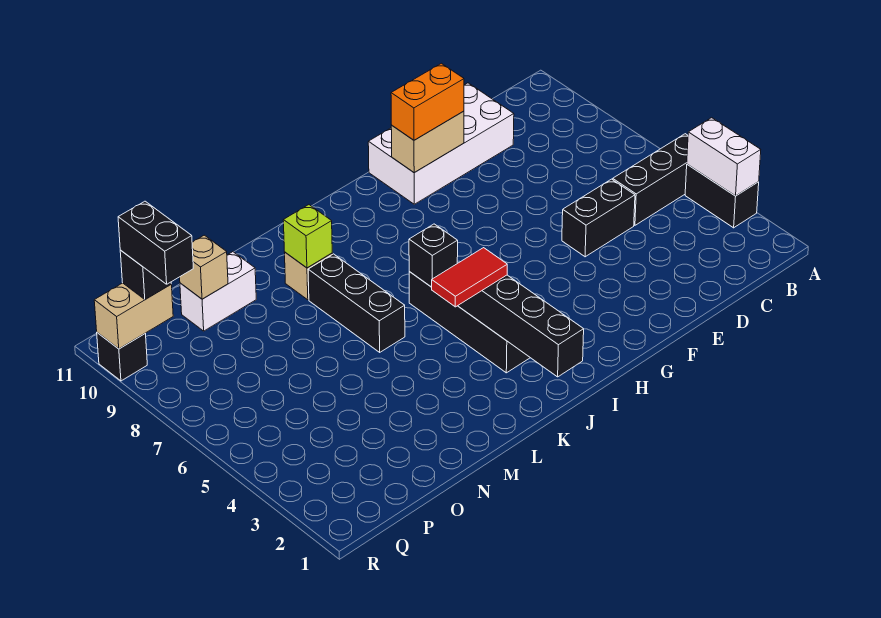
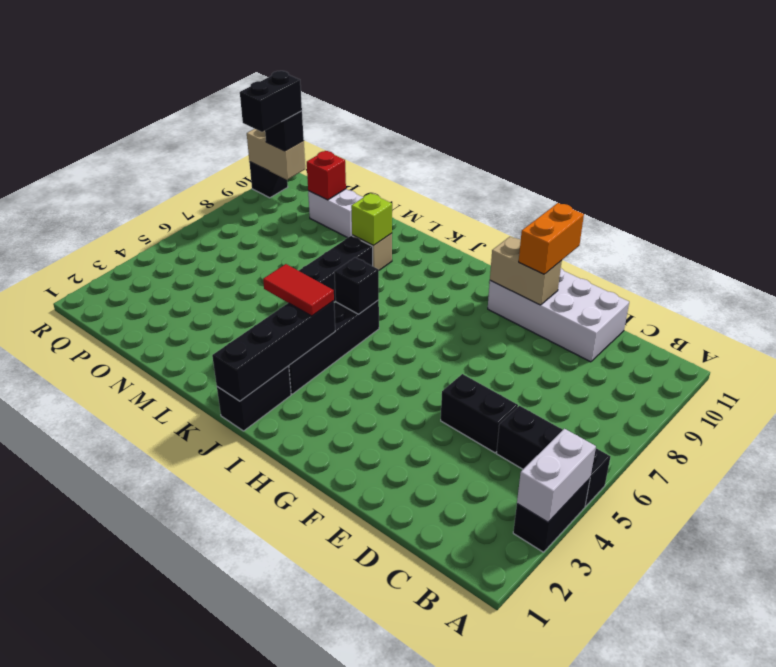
orange 1x2 brick [391,63,464,140] -> orange 1x2 brick turned to [519,203,584,274]
none -> black 1x2 brick [217,366,291,431]
tan 1x1 brick [180,235,228,299] -> red 1x1 brick [307,151,346,200]

